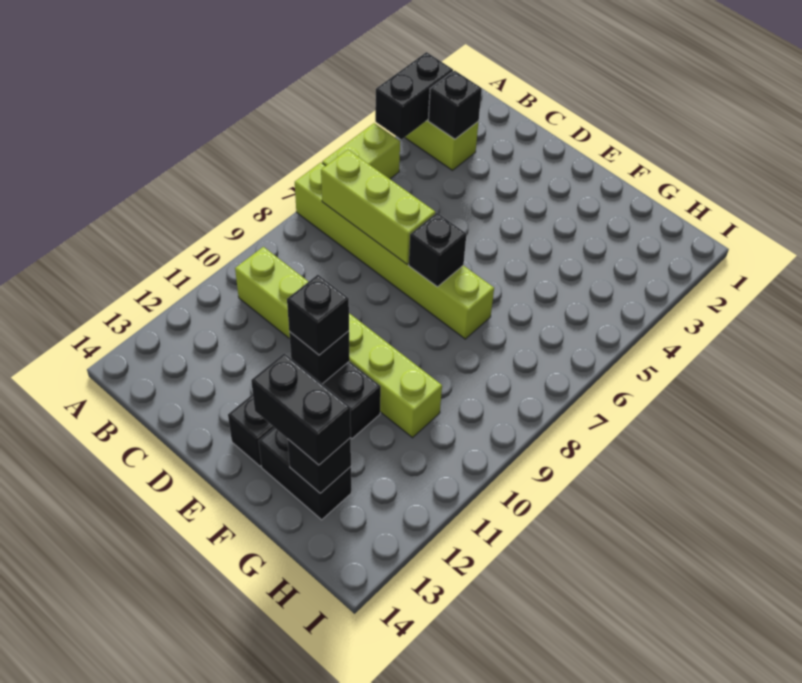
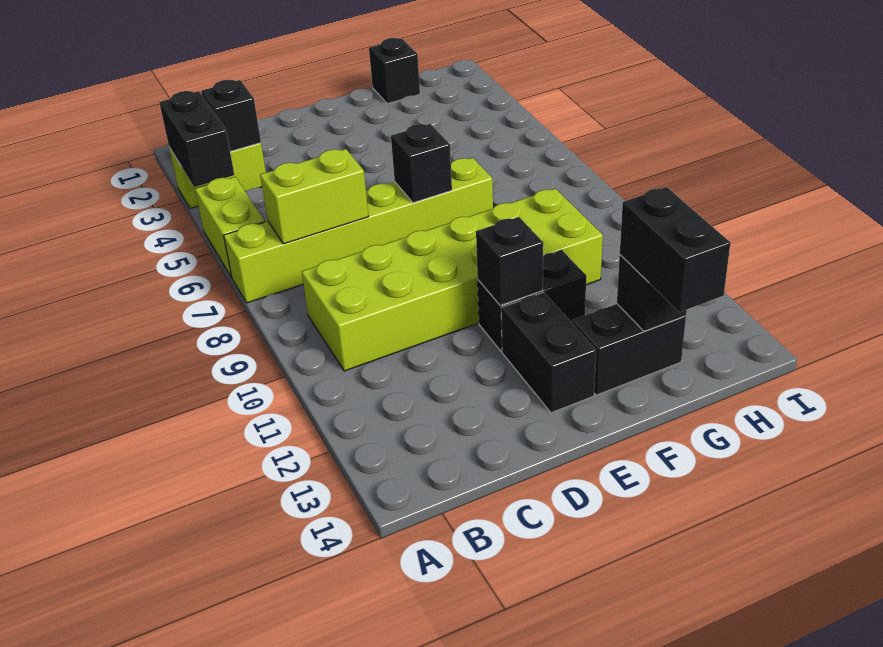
lime 1x3 brick [321,150,435,264] -> lime 1x2 brick [260,149,369,244]
lime 1x6 brick [235,247,442,438] -> lime 2x6 brick [302,189,603,371]
black 1x1 brick [287,275,349,355] -> black 1x1 brick moved to [369,38,420,104]
black 1x2 brick [251,353,351,465] -> black 1x2 brick turned to [620,187,730,312]

